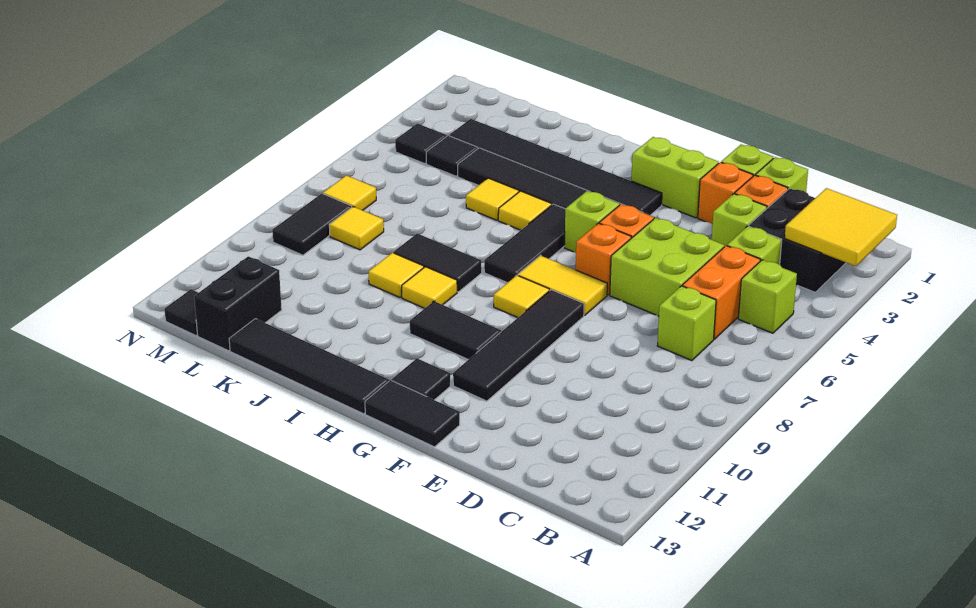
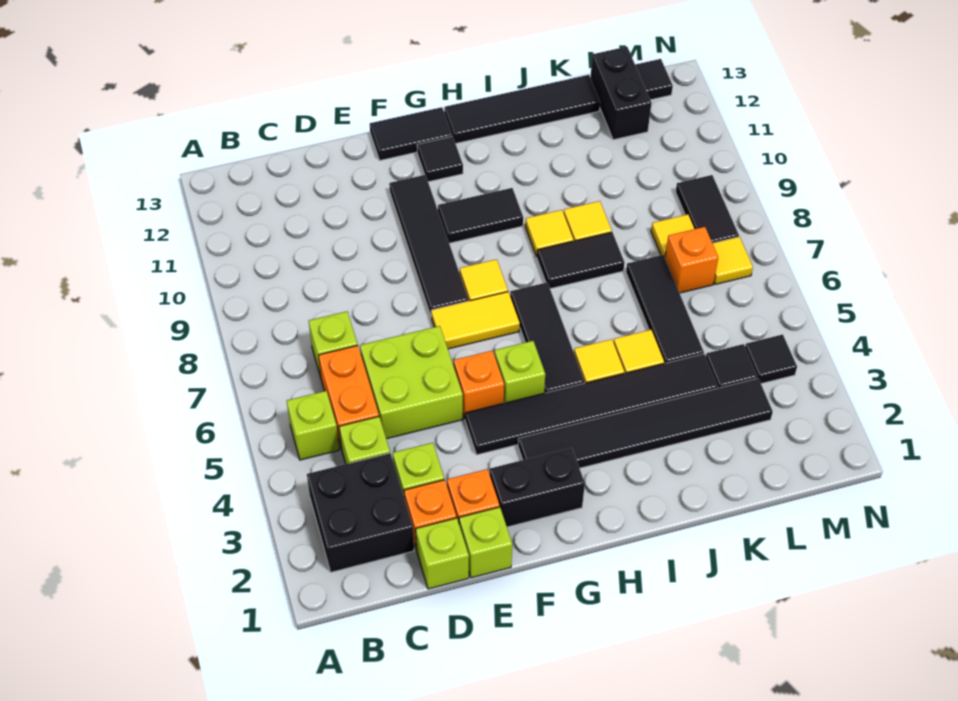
yellow 2x2 tile [785,188,897,266] -> none
lime 1x2 brick [631,137,719,218] -> black 1x2 brick [490,448,585,527]
orange 1x1 brick [576,223,631,295] -> orange 1x1 brick moved to [665,227,718,293]
none -> black 1x3 tile [626,255,704,364]

